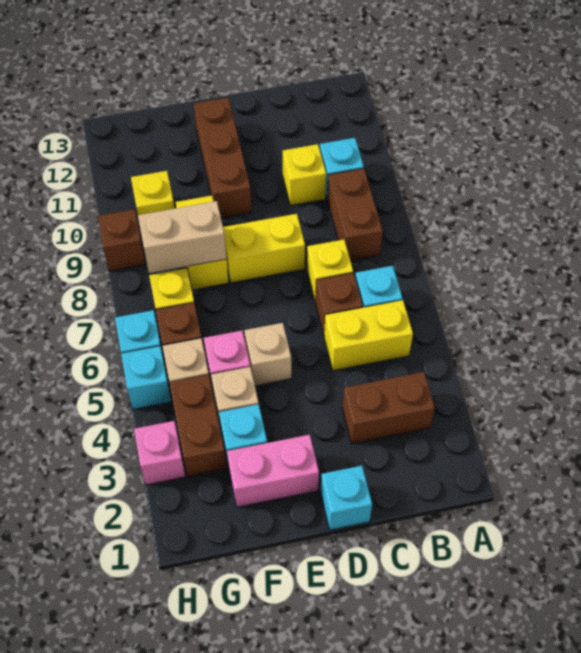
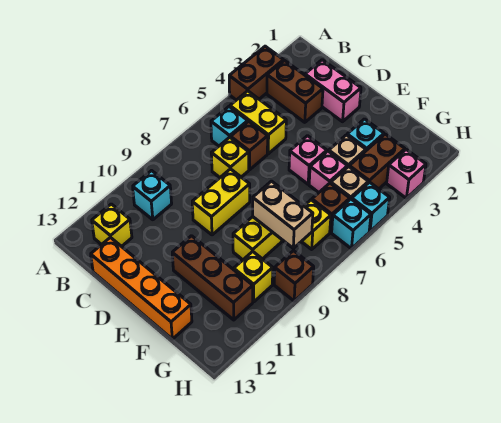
brown 1x2 brick [327,168,383,261] -> brown 1x2 brick moved to [229,46,284,100]
yellow 1x1 brick [283,144,326,205] -> yellow 1x1 brick moved to [92,204,132,247]
none -> orange 1x4 brick [91,237,192,339]
cyan 1x1 brick [321,466,372,530] -> none
yellow 1x2 brick [223,214,305,283] -> yellow 1x2 brick turned to [192,169,250,235]
pink 1x2 brick [227,435,319,507] -> pink 1x2 brick moved to [305,60,361,122]
tan 1x1 brick [244,323,291,386] -> pink 1x1 brick [289,136,327,184]
brown 1x3 brick [194,98,251,218] -> brown 1x3 brick turned to [172,236,253,320]

